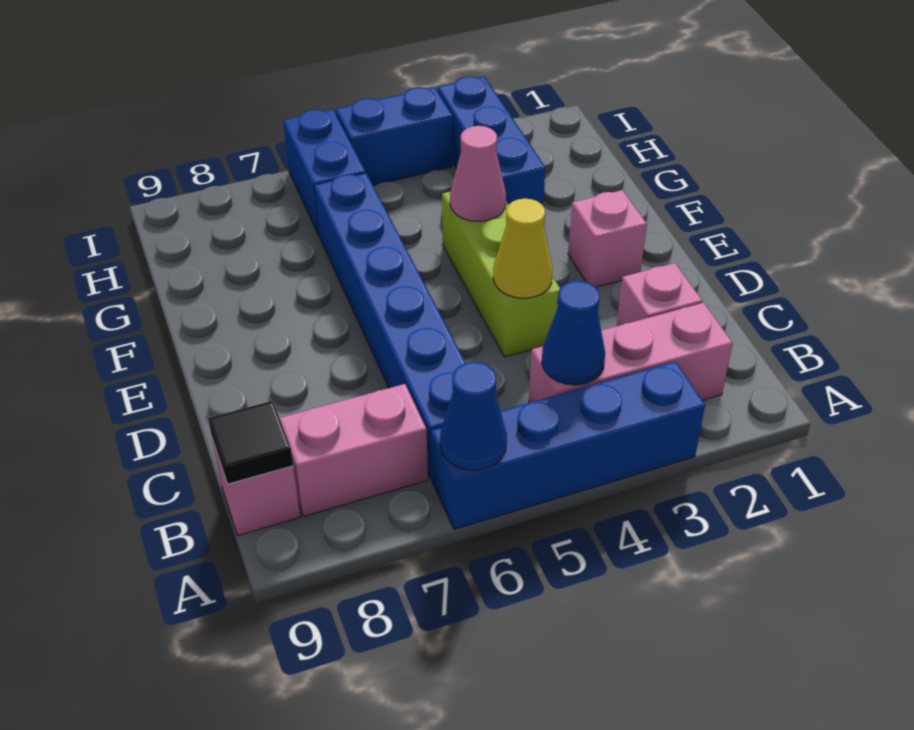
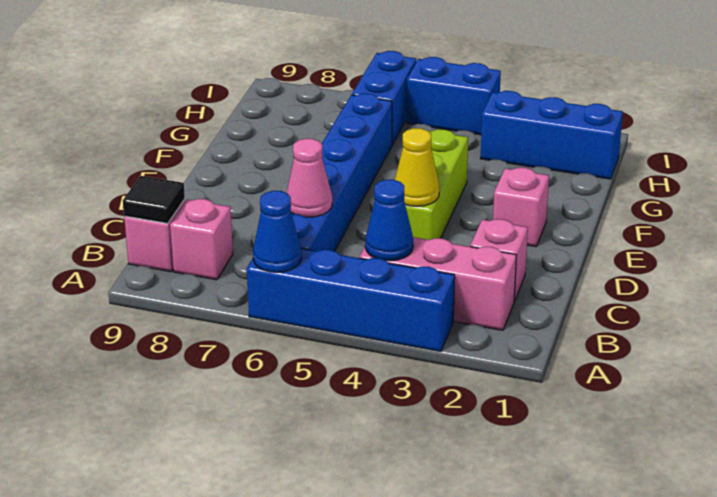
pink 1x2 brick [280,384,428,516] -> pink 1x1 brick [170,199,233,280]
pink 1x1 cone [450,126,506,221] -> pink 1x1 cone moved to [287,139,332,217]
blue 1x3 brick [437,76,545,205] -> blue 1x3 brick turned to [481,91,623,179]

